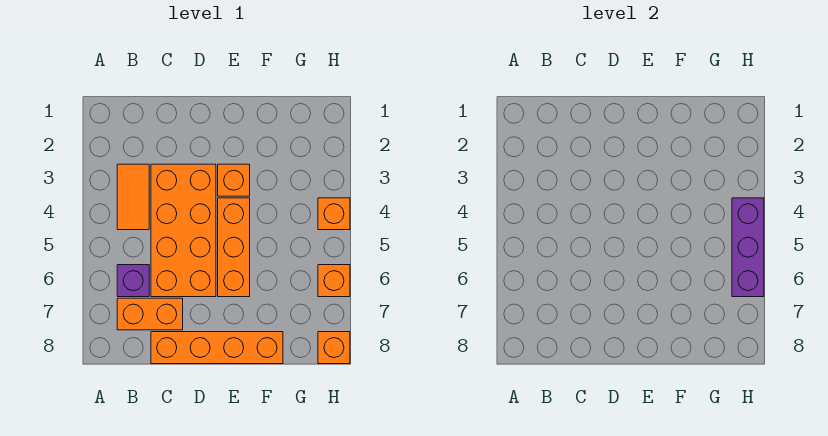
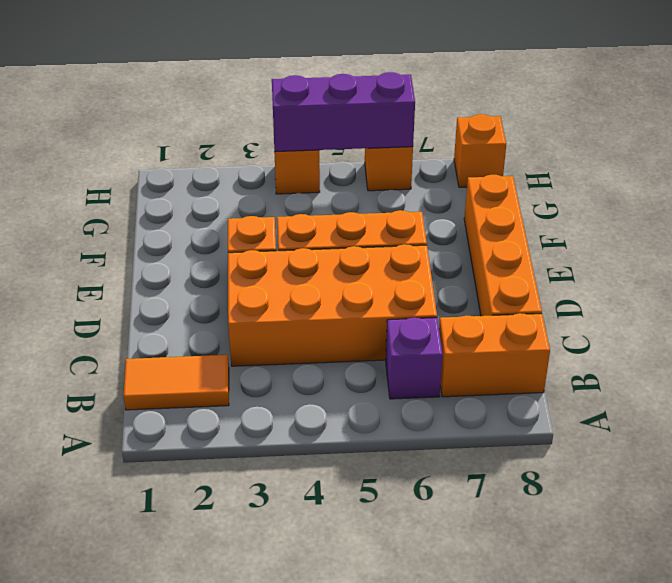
orange 1x2 tile [117,164,149,230] -> orange 1x2 tile moved to [124,355,229,410]
orange 1x2 brick [117,298,183,330] -> orange 1x2 brick turned to [439,313,550,397]

